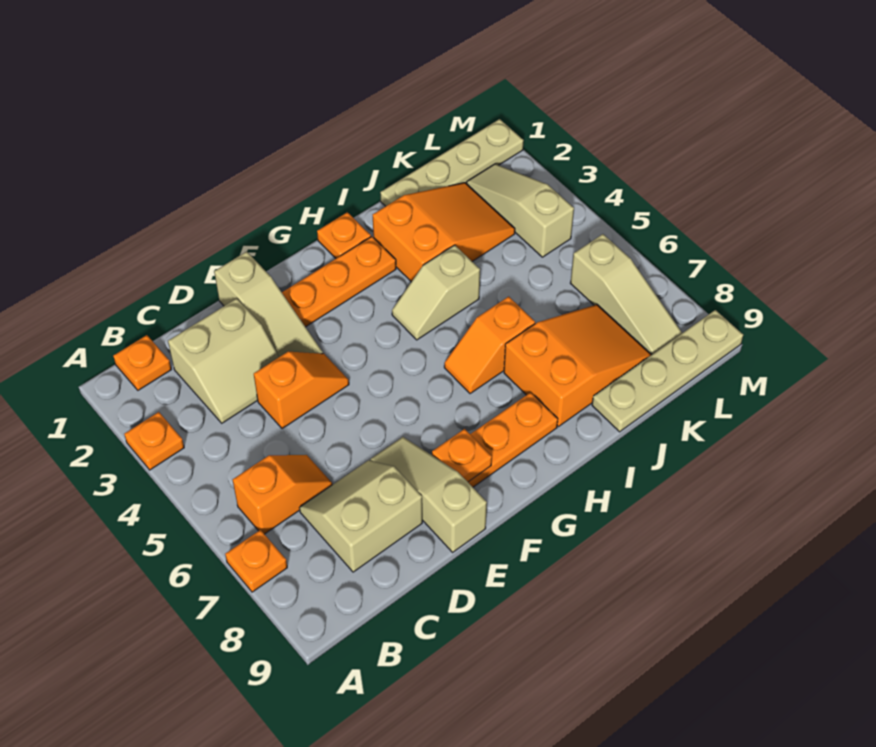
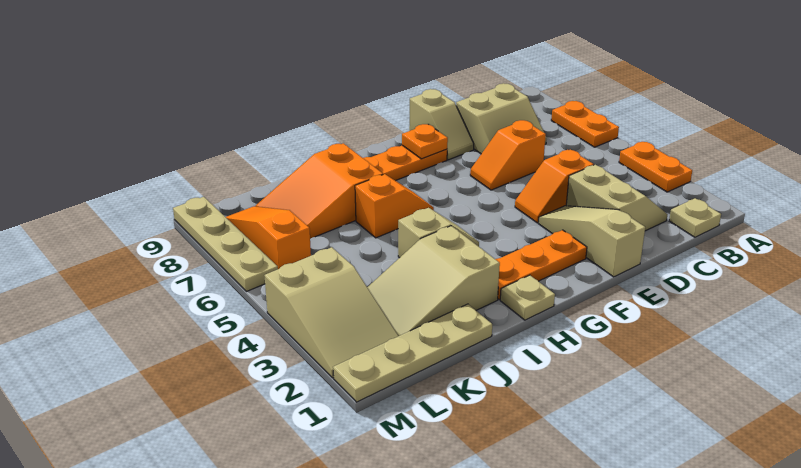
orange 1x1 plate [124,412,184,470] -> orange 1x2 plate [619,142,692,192]
orange 1x1 plate [225,530,287,592] -> orange 1x2 plate [551,101,619,147]
orange 1x1 plate [113,335,171,390] -> tan 1x1 plate [669,198,721,237]
orange 1x2 slope [233,455,332,534] -> orange 1x2 slope moved to [470,120,546,190]
tan 2x2 slope [168,298,279,423] -> tan 2x2 slope turned to [566,165,668,231]
tan 1x3 slope [370,437,487,552] -> tan 1x2 slope [409,89,474,160]
orange 1x1 plate [317,212,371,258] -> tan 1x1 plate [500,275,555,320]
orange 2x3 slope [373,183,515,282] -> tan 2x3 slope [367,226,500,336]
tan 1x4 plate [592,310,743,432] -> tan 1x4 plate turned to [173,197,278,291]
tan 1x3 slope [466,164,574,257] -> tan 2x3 slope [264,247,398,378]
tan 1x3 slope [570,234,682,355] -> orange 1x3 slope [226,206,311,269]

